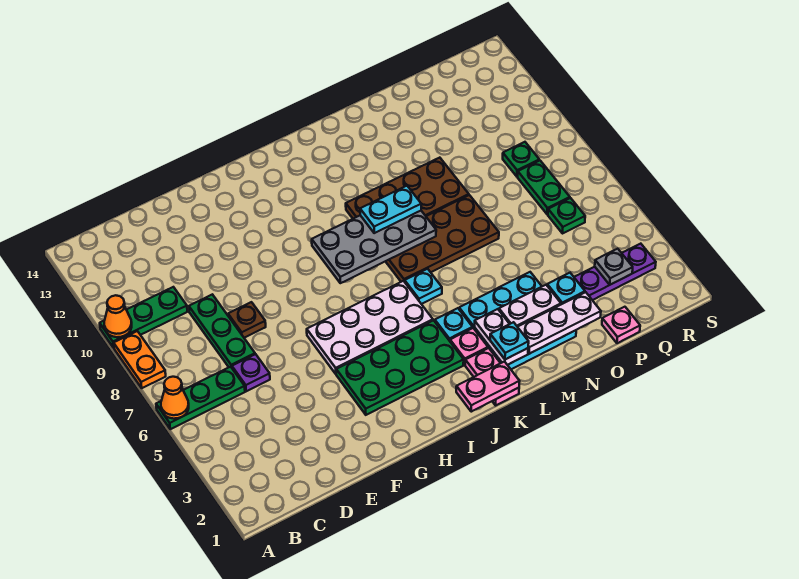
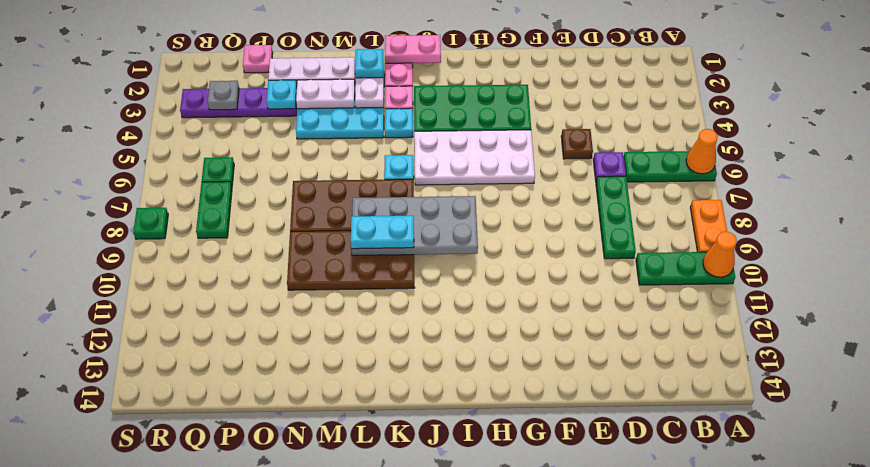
brown 1x1 plate [228,302,266,338] -> brown 1x1 plate moved to [561,129,593,159]
green 1x1 plate [503,142,539,177] -> green 1x1 plate moved to [133,208,168,239]

